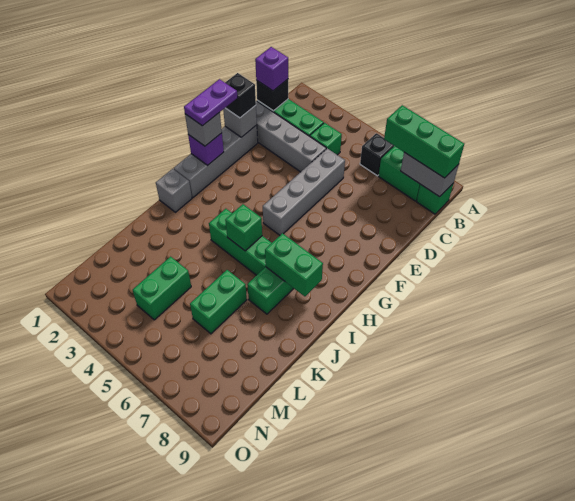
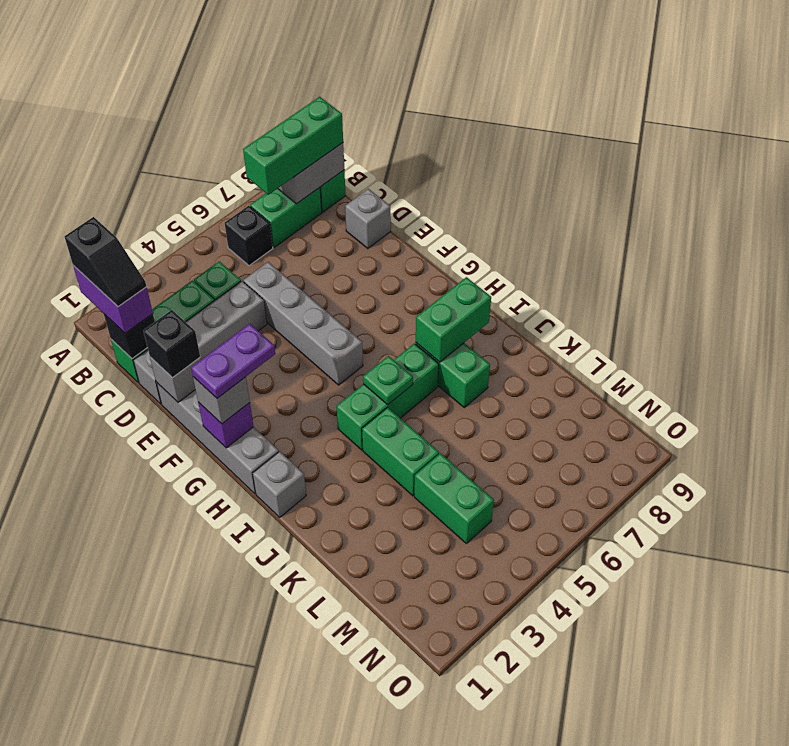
none -> black 1x2 slope [65,217,147,307]
purple 1x1 brick [255,47,288,91] -> purple 1x2 brick [73,265,153,333]
none -> grey 1x1 brick [345,189,391,248]
purple 1x2 plate [184,79,238,126] -> purple 1x2 plate turned to [191,324,275,398]
green 1x1 brick [225,204,262,251] -> green 1x1 plate [363,356,413,405]
green 1x2 brick [190,270,247,334] -> green 1x2 brick moved to [362,407,439,496]

